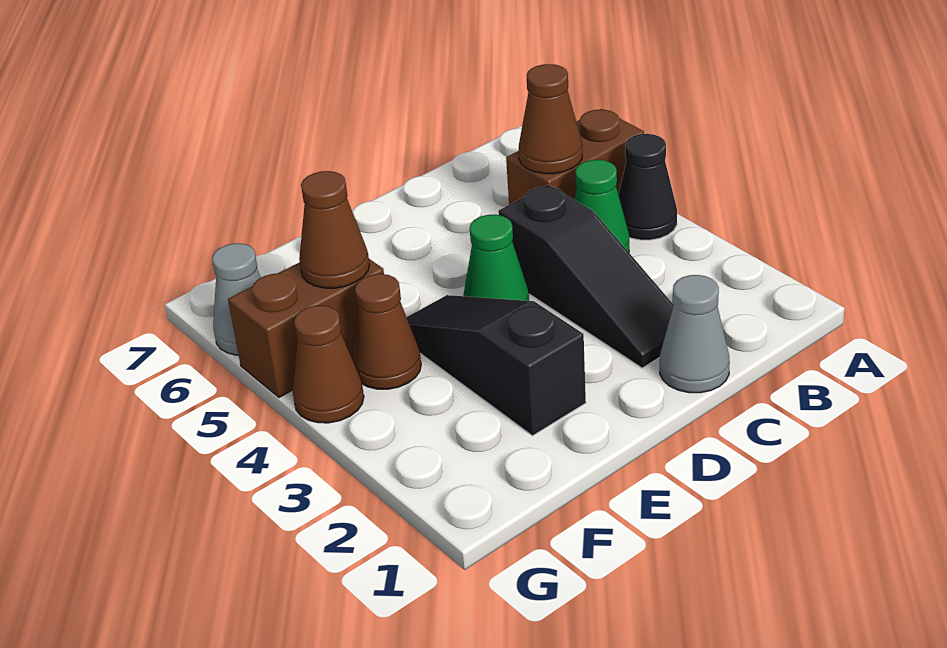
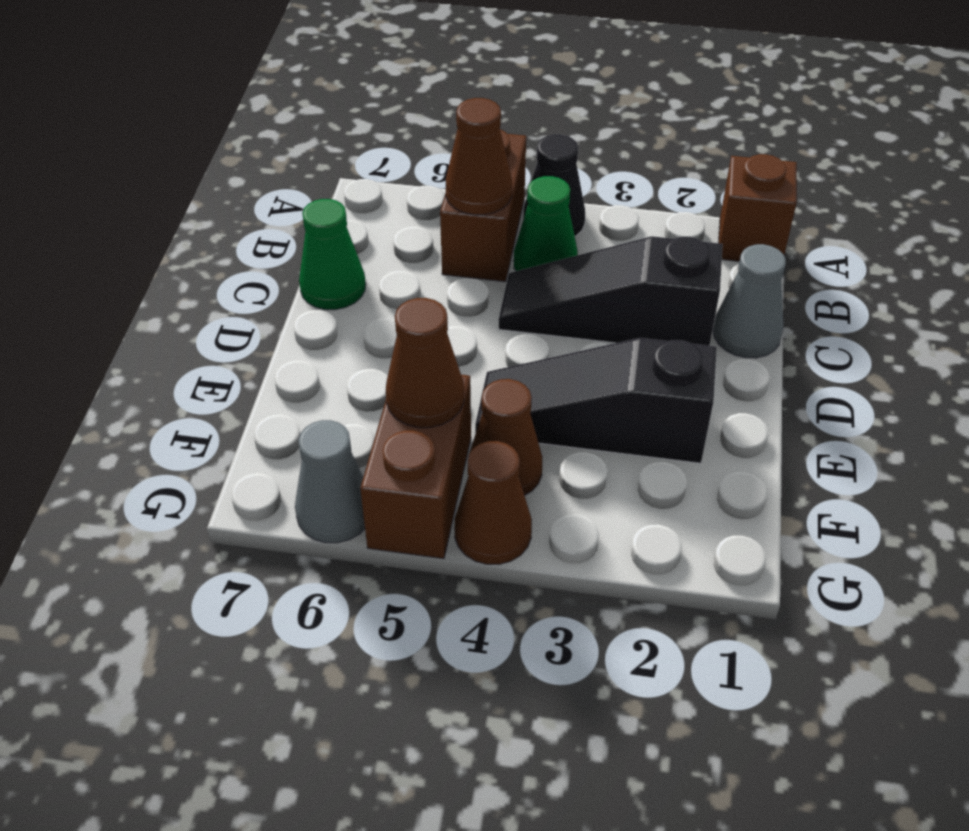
none -> brown 1x1 brick [718,154,797,261]
black 1x3 slope [498,185,674,368] -> black 1x3 slope turned to [499,236,723,346]
green 1x1 cone [463,215,529,301] -> green 1x1 cone moved to [299,199,366,310]

